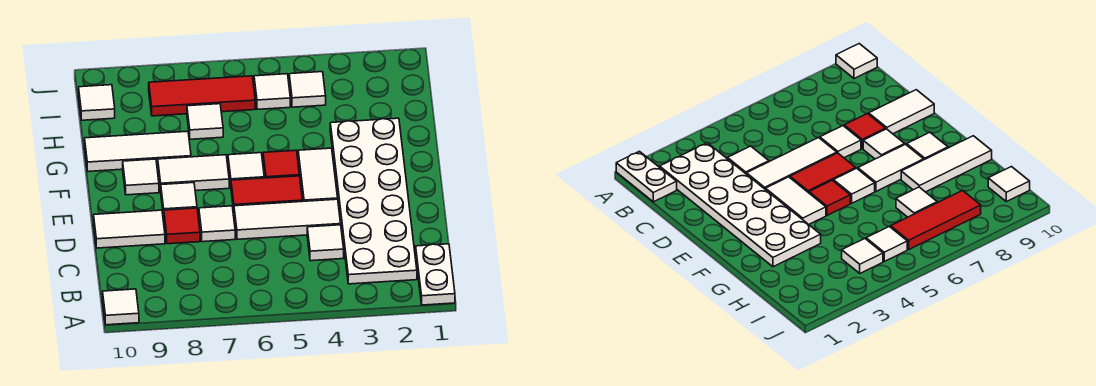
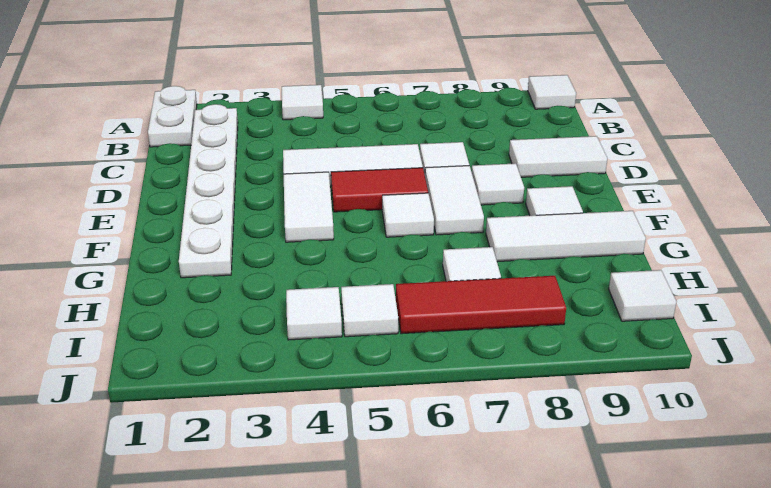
white 2x6 plate [330,118,417,284] -> white 1x6 plate [179,104,238,278]
white 1x1 tile [307,225,344,261] -> white 1x1 tile moved to [282,85,323,120]
red 1x1 tile [164,208,200,244] -> none
red 1x1 tile [263,150,299,178] -> none
white 1x2 tile [158,155,229,191] -> white 1x2 tile turned to [425,166,484,235]

